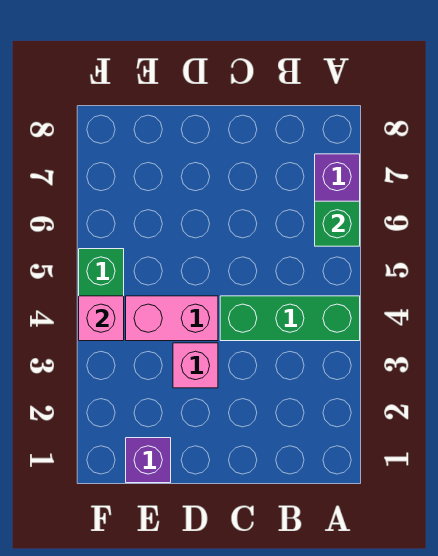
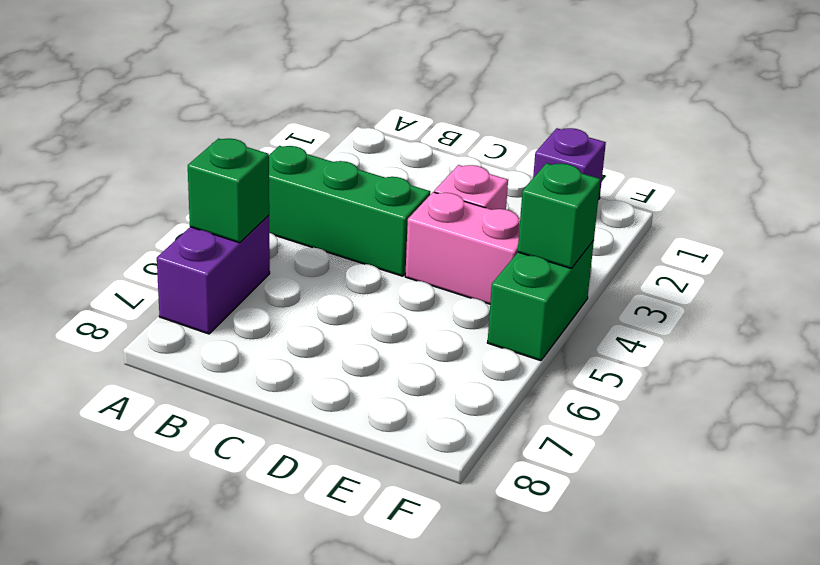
pink 1x1 brick [79,296,124,341] -> green 1x1 brick [518,163,600,268]

